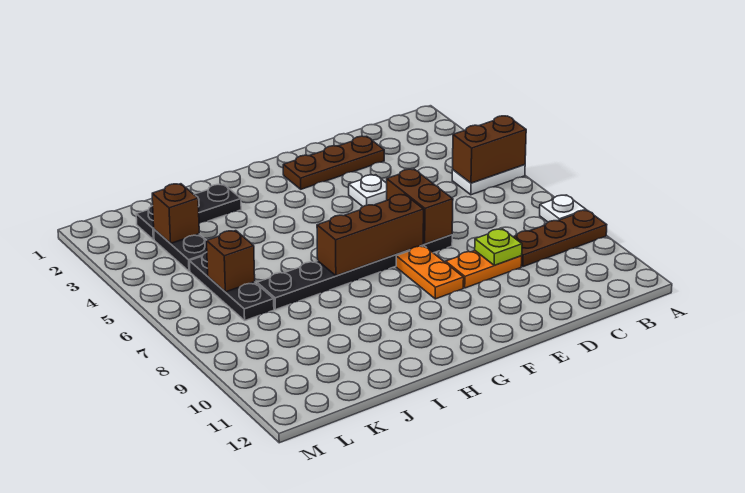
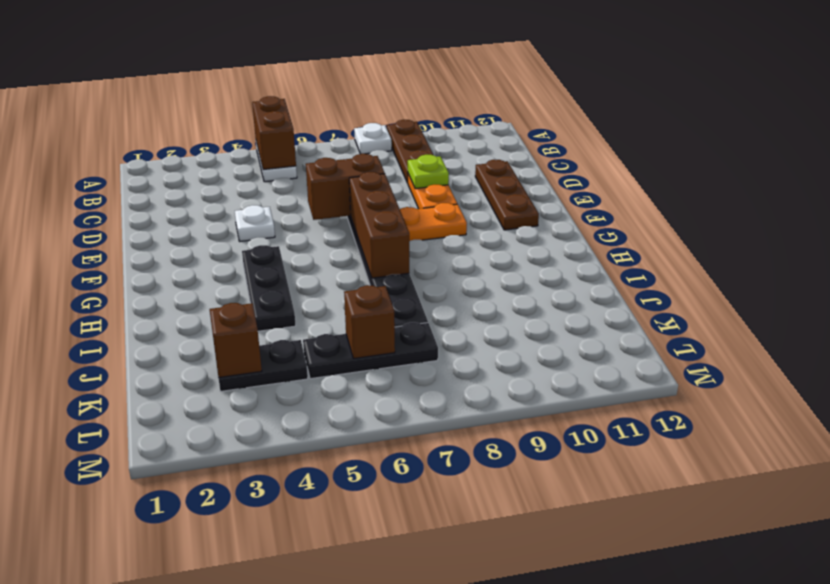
brown 1x3 plate [283,136,384,189] -> brown 1x3 plate moved to [475,160,539,230]
black 1x3 plate [136,184,241,240] -> black 1x3 plate moved to [242,245,296,331]

